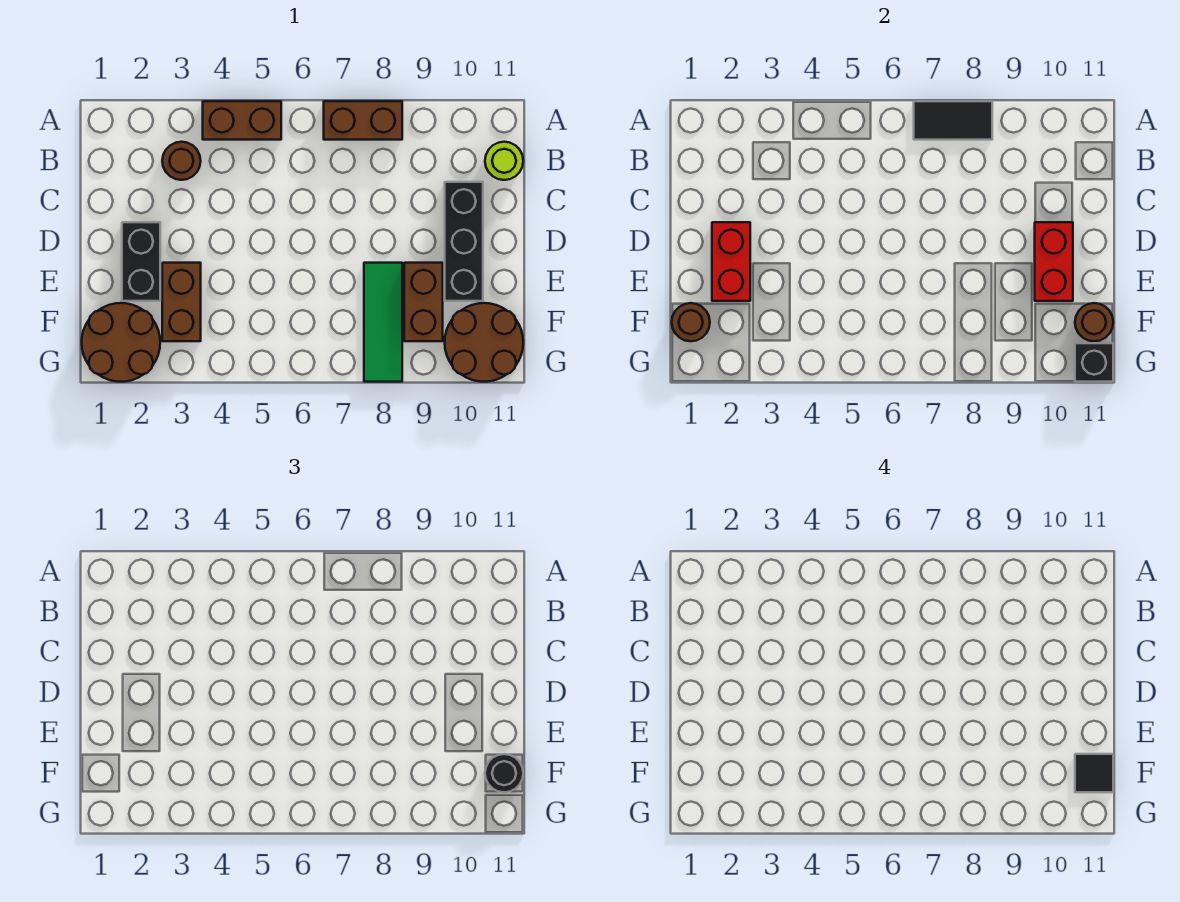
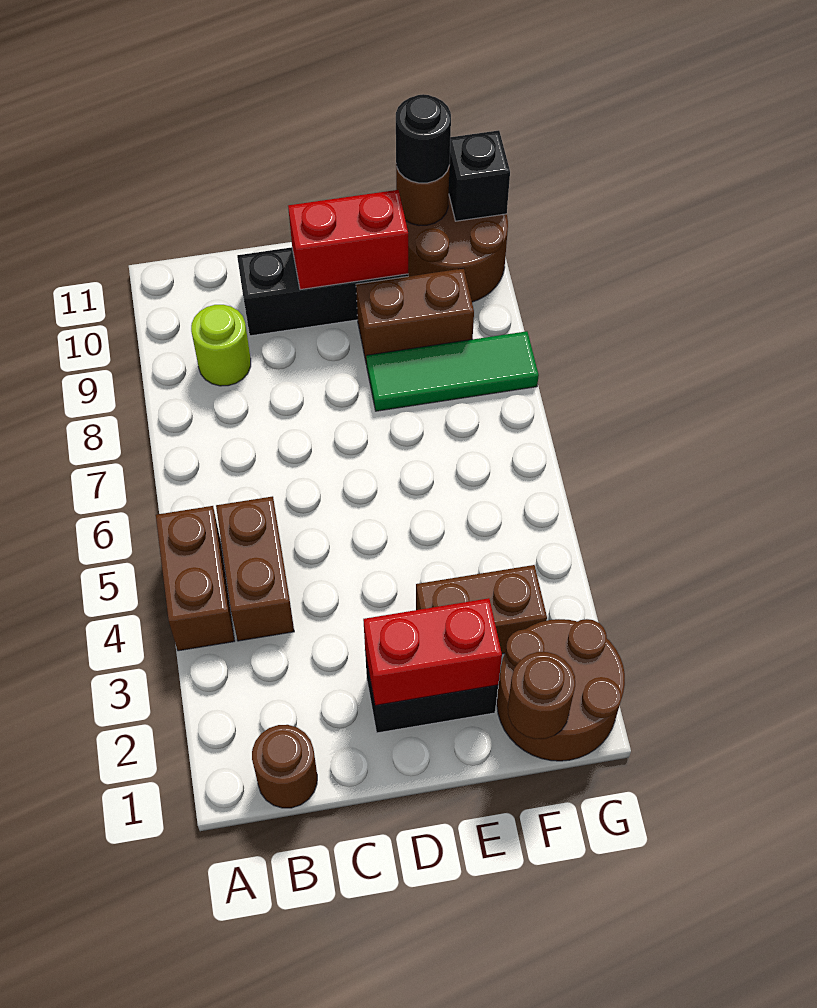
brown 1x2 brick [324,101,402,140] -> brown 1x2 brick moved to [216,496,294,641]
black 1x2 tile [914,101,992,140] -> none
brown 1x1 round brick [162,142,201,180] -> brown 1x1 round brick moved to [252,725,317,808]
lime 1x1 round brick [485,142,523,180] -> lime 1x1 round brick moved to [191,305,251,386]
black 1x1 tile [1075,754,1113,792] -> none

